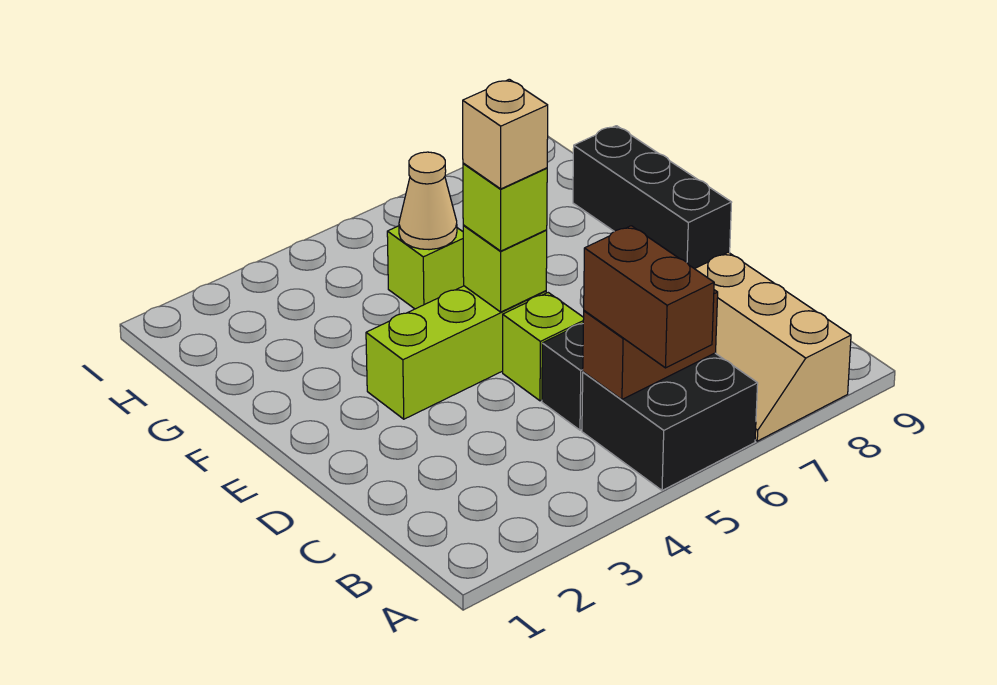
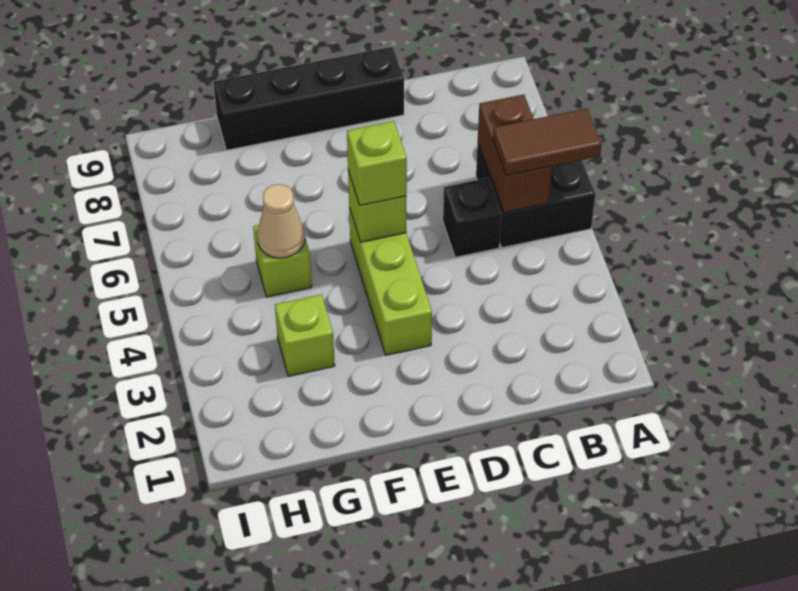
brown 1x2 brick [584,226,714,368] -> brown 1x2 tile [493,109,602,175]
tan 2x3 slope [695,252,851,441] -> none
lime 1x1 brick [503,293,584,401] -> lime 1x1 brick moved to [275,294,335,376]
tan 1x1 brick [463,79,548,189] -> none
black 1x3 brick [573,126,732,269] -> black 1x4 brick [213,47,404,150]

